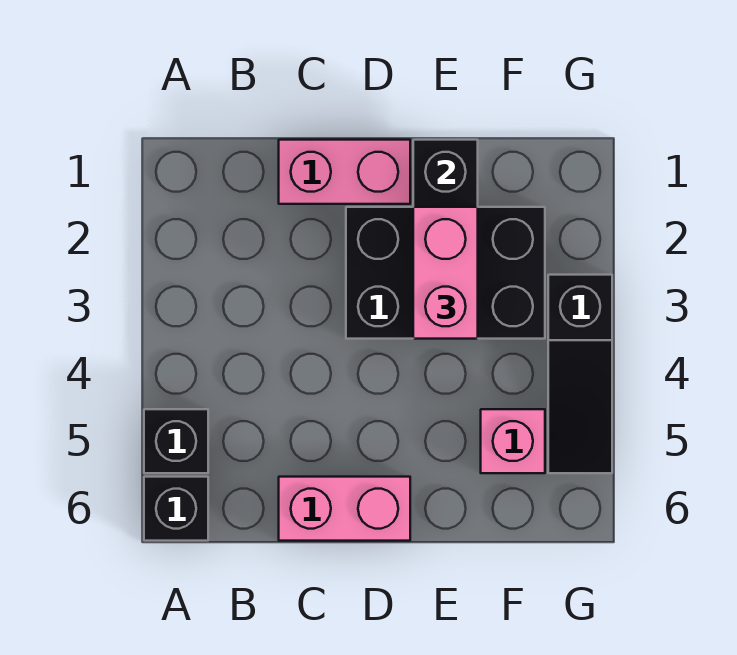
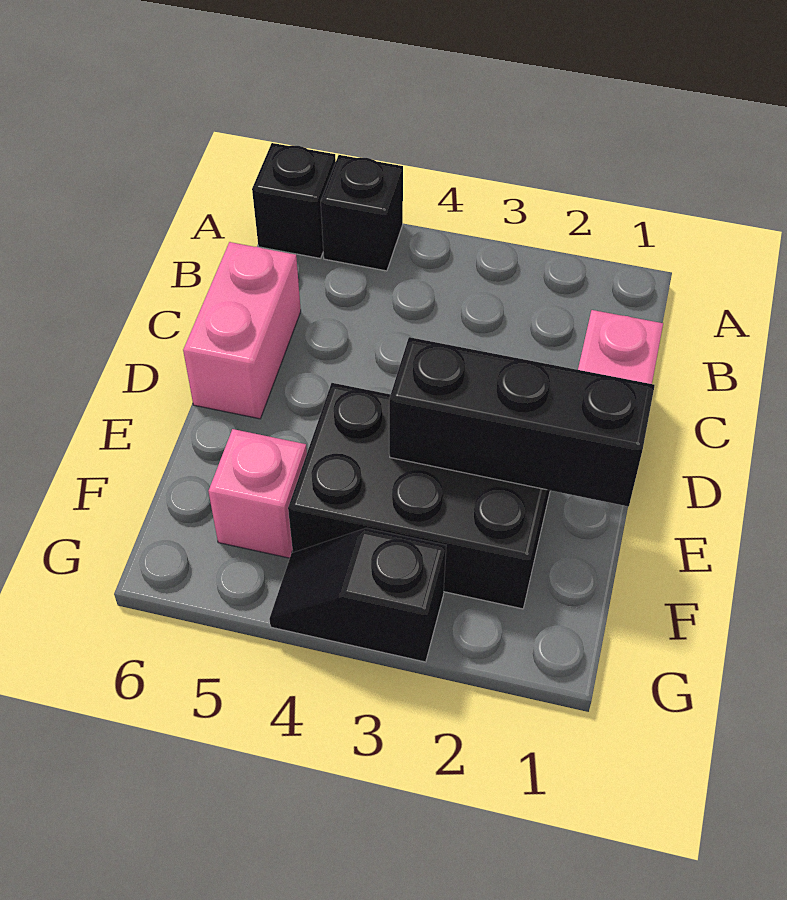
black 2x3 brick [346,207,545,339] -> black 2x3 brick turned to [288,383,550,609]
pink 1x2 brick [413,207,478,339] -> none
black 1x3 slope [548,275,612,473] -> black 1x2 slope [269,528,446,662]

